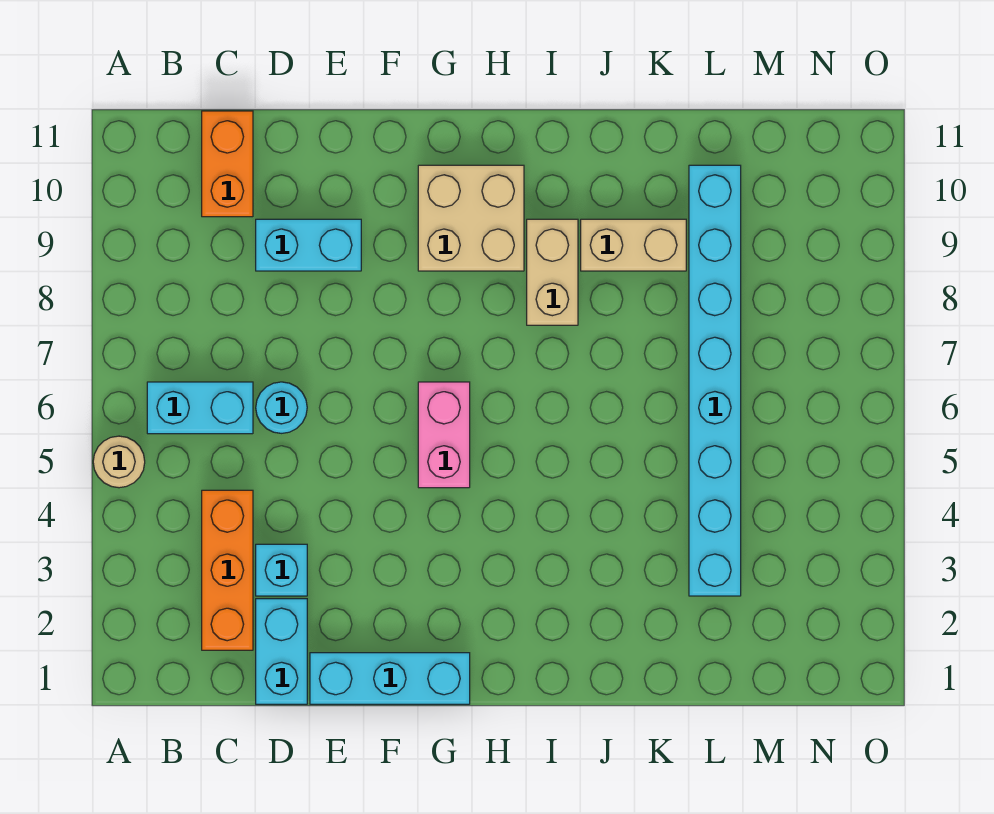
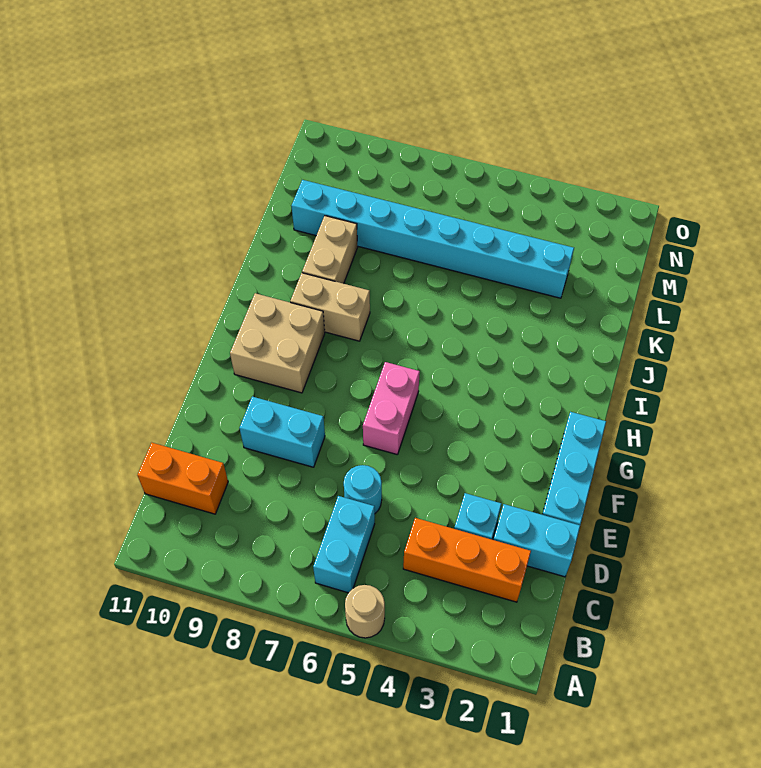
cyan 1x2 brick [256,219,361,271] -> cyan 1x2 brick turned to [240,397,325,467]
pink 1x2 brick [418,382,470,488] -> pink 1x2 brick turned to [363,362,420,455]

